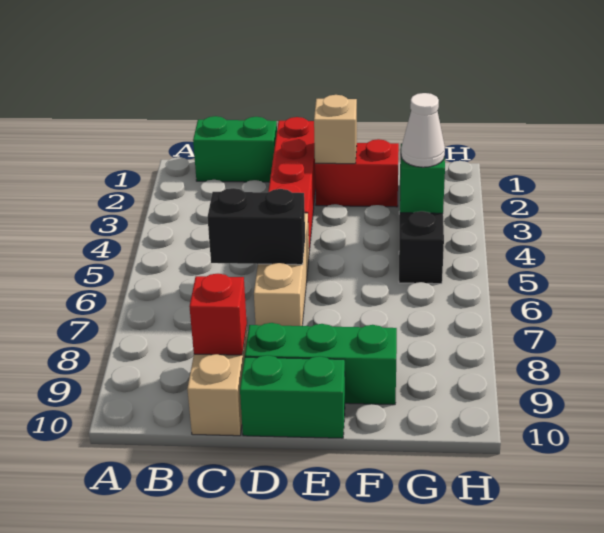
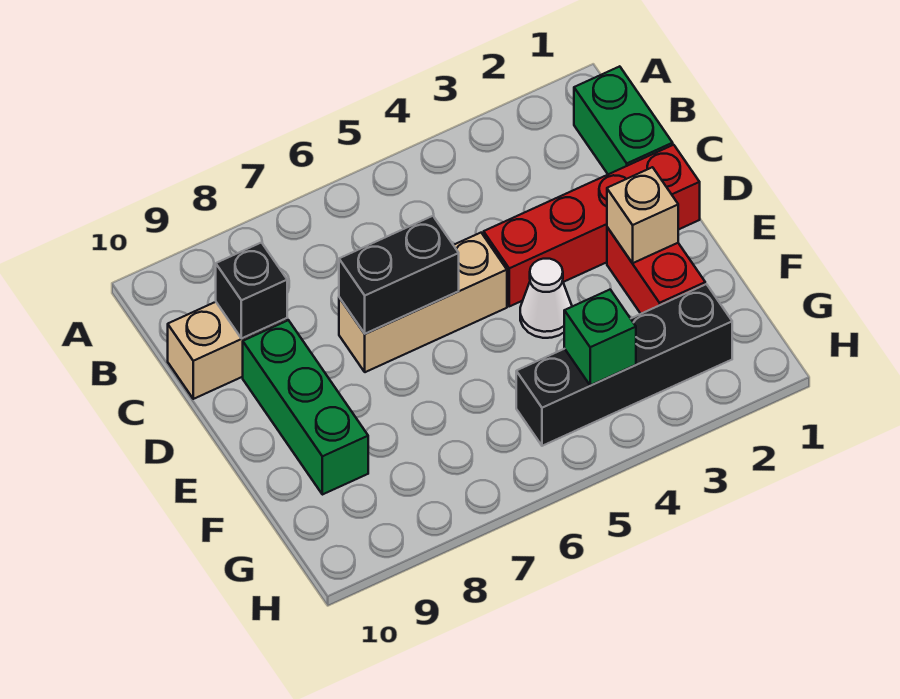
black 1x2 brick [207,188,305,265] -> black 1x2 brick turned to [339,216,459,334]
red 1x1 brick [189,274,247,355] -> black 1x1 brick [216,243,287,339]
green 1x2 brick [240,355,345,438] -> none
white 1x1 cone [401,93,445,167] -> white 1x1 cone moved to [520,259,572,338]

